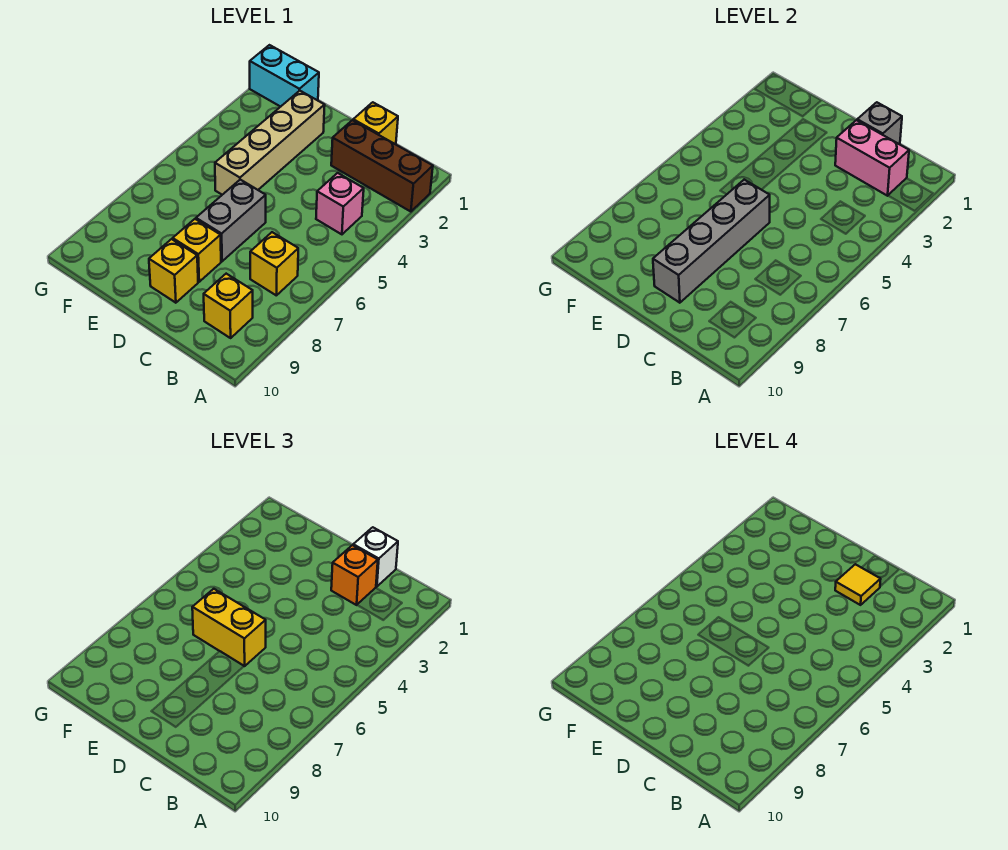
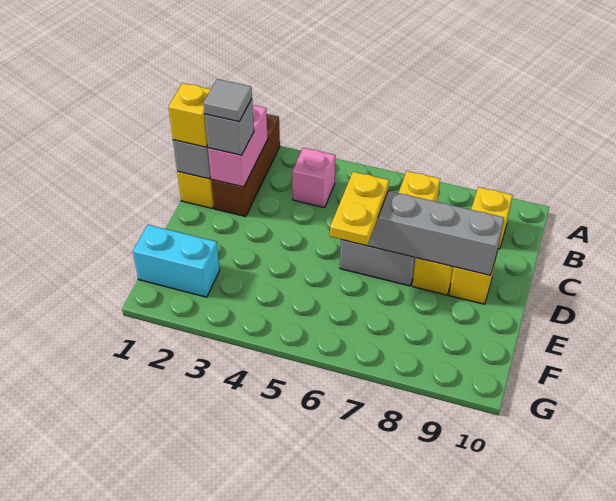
white 1x1 brick [353,527,398,587] -> yellow 1x1 brick [168,83,211,147]
orange 1x1 brick [331,545,378,605] -> grey 1x1 brick [205,99,254,155]
yellow 1x1 tile [835,564,881,605] -> grey 1x1 tile [203,79,252,122]
yellow 1x2 brick [192,589,266,666] -> yellow 1x2 plate [330,172,389,246]
tan 1x4 brick [215,91,325,195] -> none
cyan 1x2 brick [250,45,319,107] -> cyan 1x2 brick turned to [133,225,220,297]

